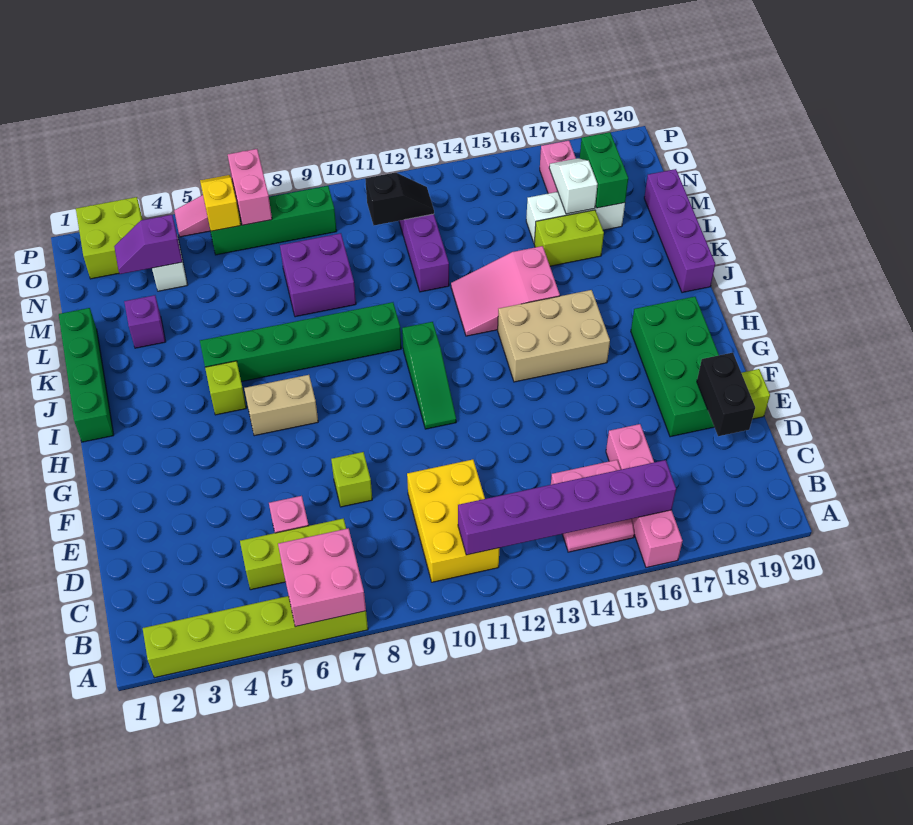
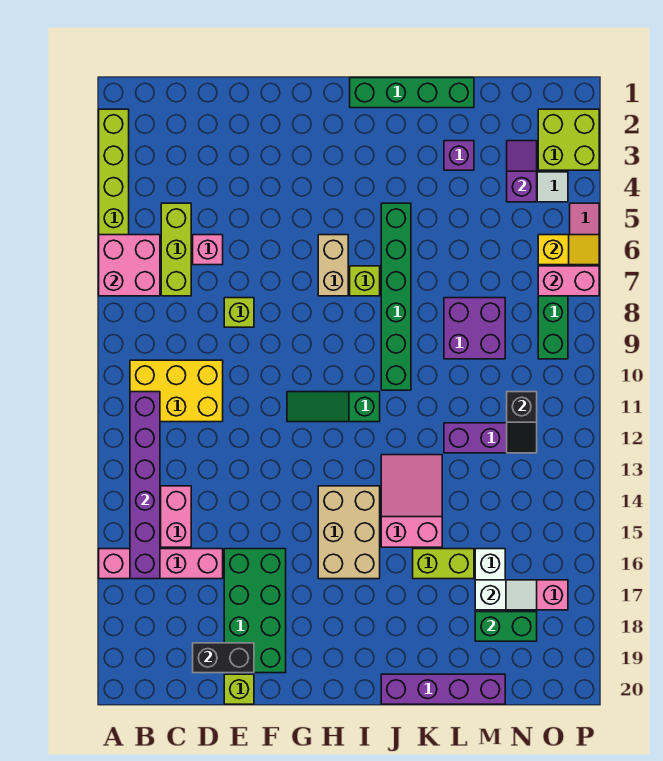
green 2x4 brick [631,297,719,437] -> green 2x4 brick turned to [224,549,286,673]
lime 1x1 brick [205,361,246,415] -> lime 1x1 brick moved to [350,266,380,296]
lime 1x2 brick [534,210,604,266] -> lime 1x2 brick turned to [413,549,474,579]

